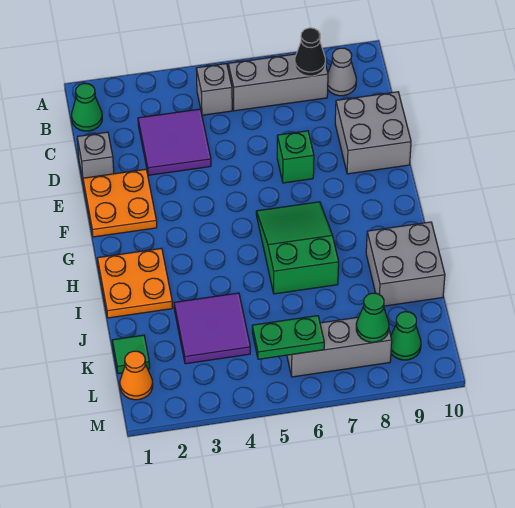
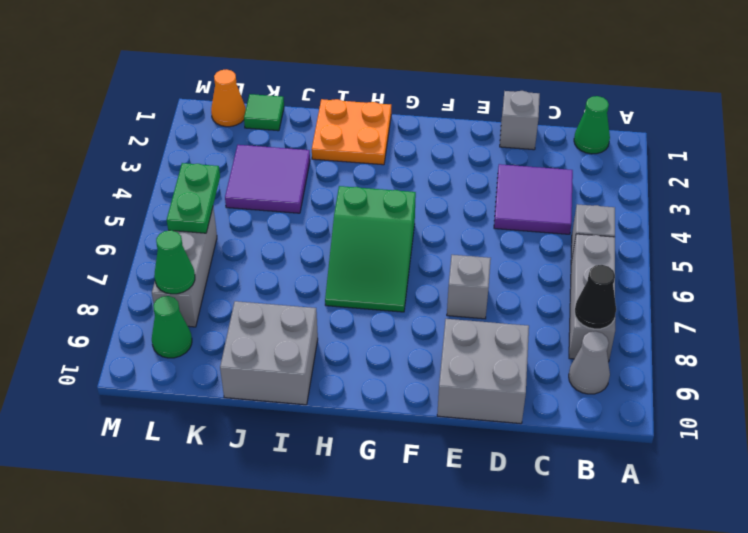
orange 2x2 plate [83,169,157,237] -> none
green 1x1 brick [277,131,314,183] -> grey 1x1 brick [447,255,491,319]
green 2x3 slope [256,202,339,294] -> green 2x3 slope turned to [325,186,416,312]

